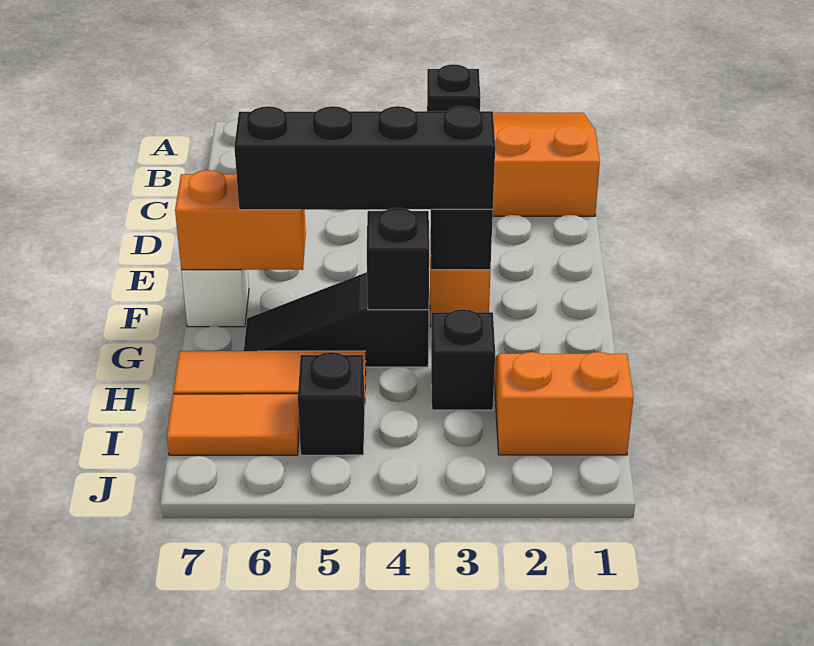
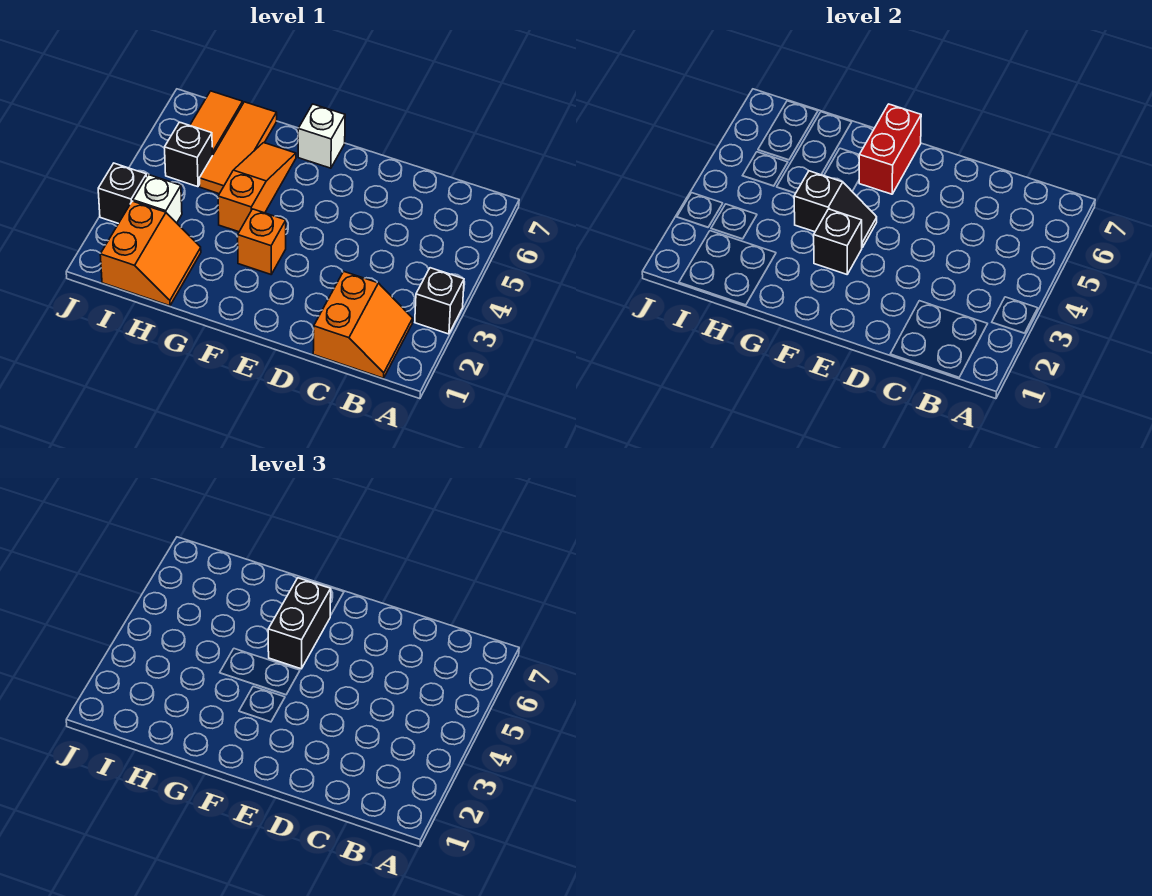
orange 2x3 slope [493,113,600,216] -> orange 2x2 slope [313,271,413,378]
black 1x4 brick [234,106,495,210] -> black 1x2 brick [268,578,331,669]
orange 1x2 brick [175,170,306,270] -> red 1x2 brick [859,104,921,194]
black 1x3 slope [244,272,429,367] -> orange 1x3 slope [218,143,296,232]
black 1x1 brick [431,309,495,410] -> black 1x1 brick moved to [98,163,146,223]
none -> white 1x1 brick [133,175,182,223]

